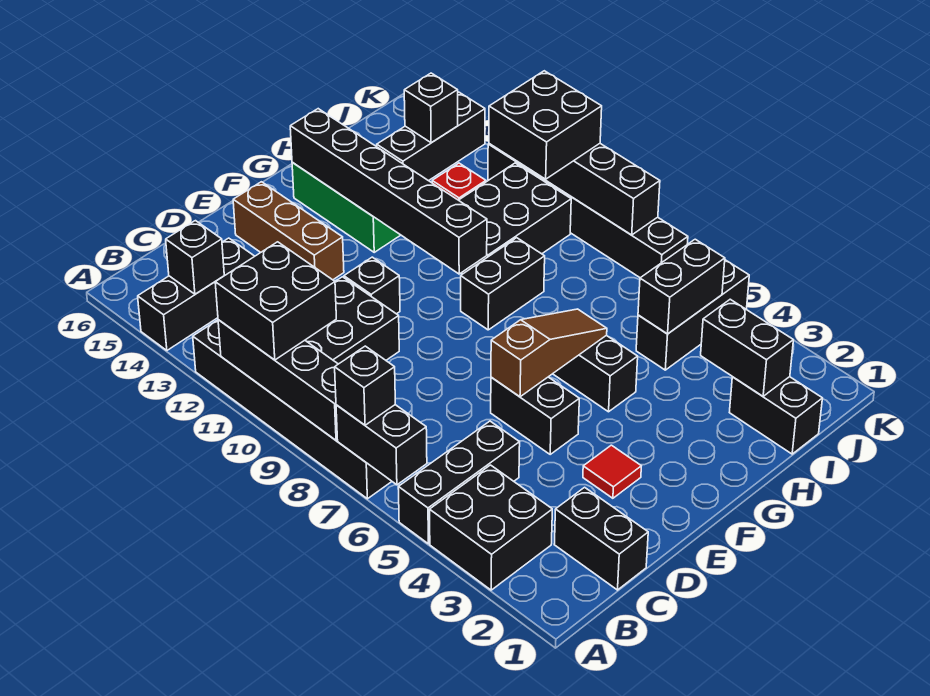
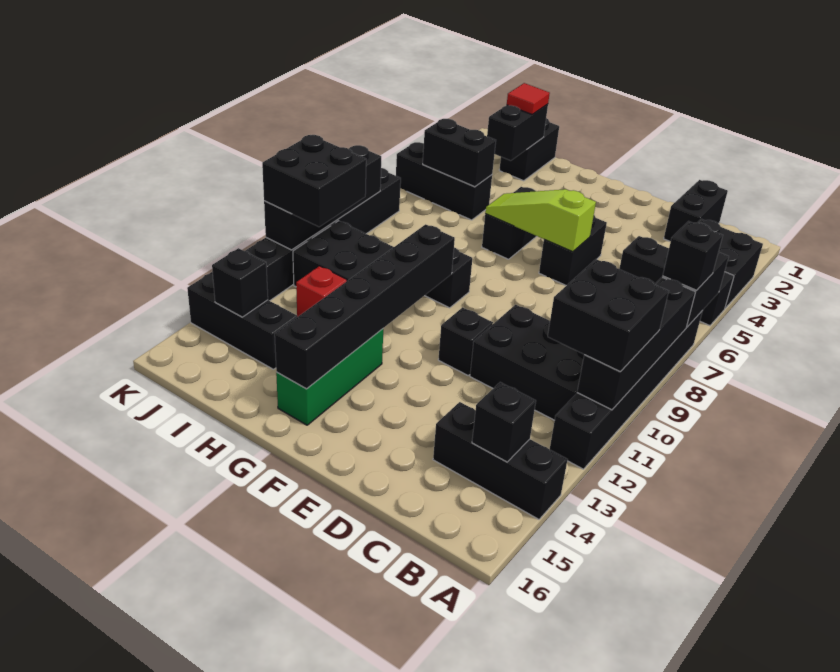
red 1x1 tile [583,445,641,498] -> red 1x1 tile moved to [507,83,550,114]
brown 1x3 slope [491,309,607,397] -> lime 1x3 slope [485,189,596,252]
brown 1x3 brick [233,182,344,280] -> none

